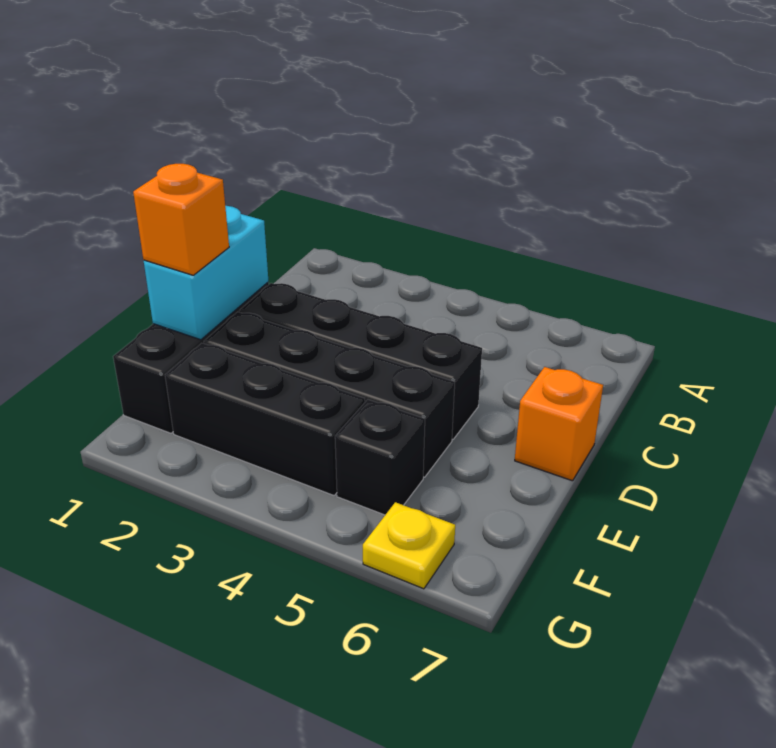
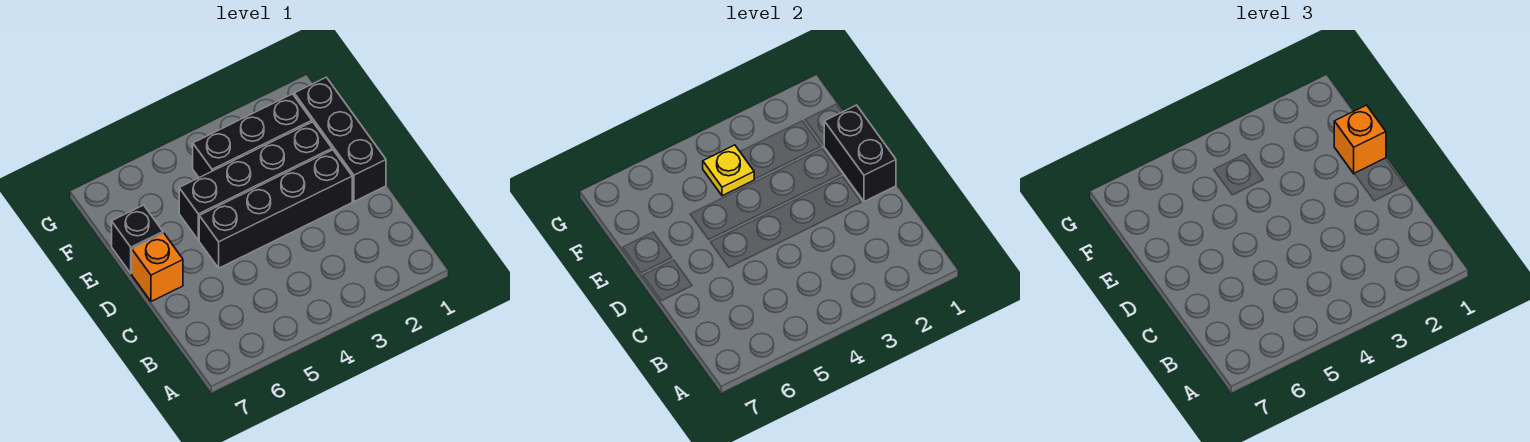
cyan 1x2 brick [144,206,269,340] -> black 1x2 brick [824,105,896,202]
black 1x1 brick [335,399,425,515] -> black 1x1 brick moved to [112,205,163,273]
yellow 1x1 plate [363,502,455,589] -> yellow 1x1 plate moved to [703,145,754,196]

